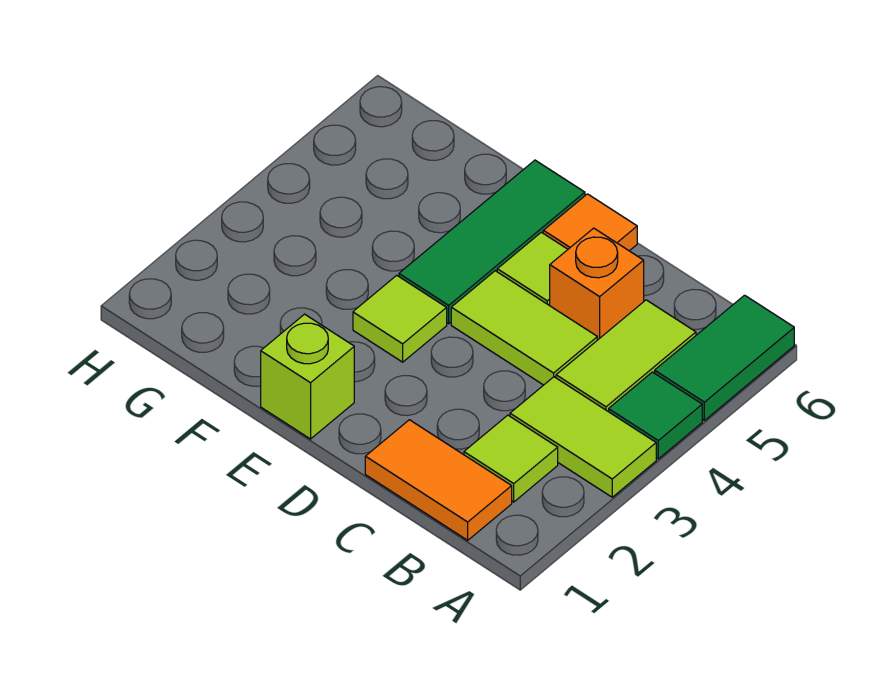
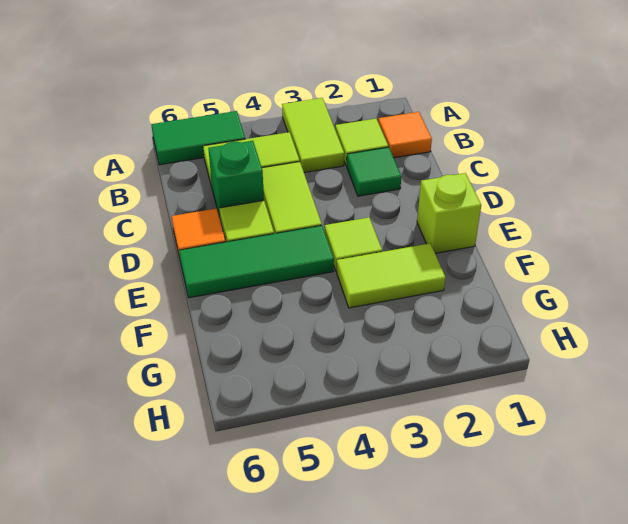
green 1x1 tile [609,372,702,459] -> green 1x1 tile moved to [347,147,401,196]
orange 1x2 tile [365,420,512,540] -> orange 1x1 tile [378,112,432,158]
orange 1x1 brick [550,228,644,340] -> green 1x1 brick [208,141,264,218]
none -> lime 1x2 tile [337,243,446,308]

